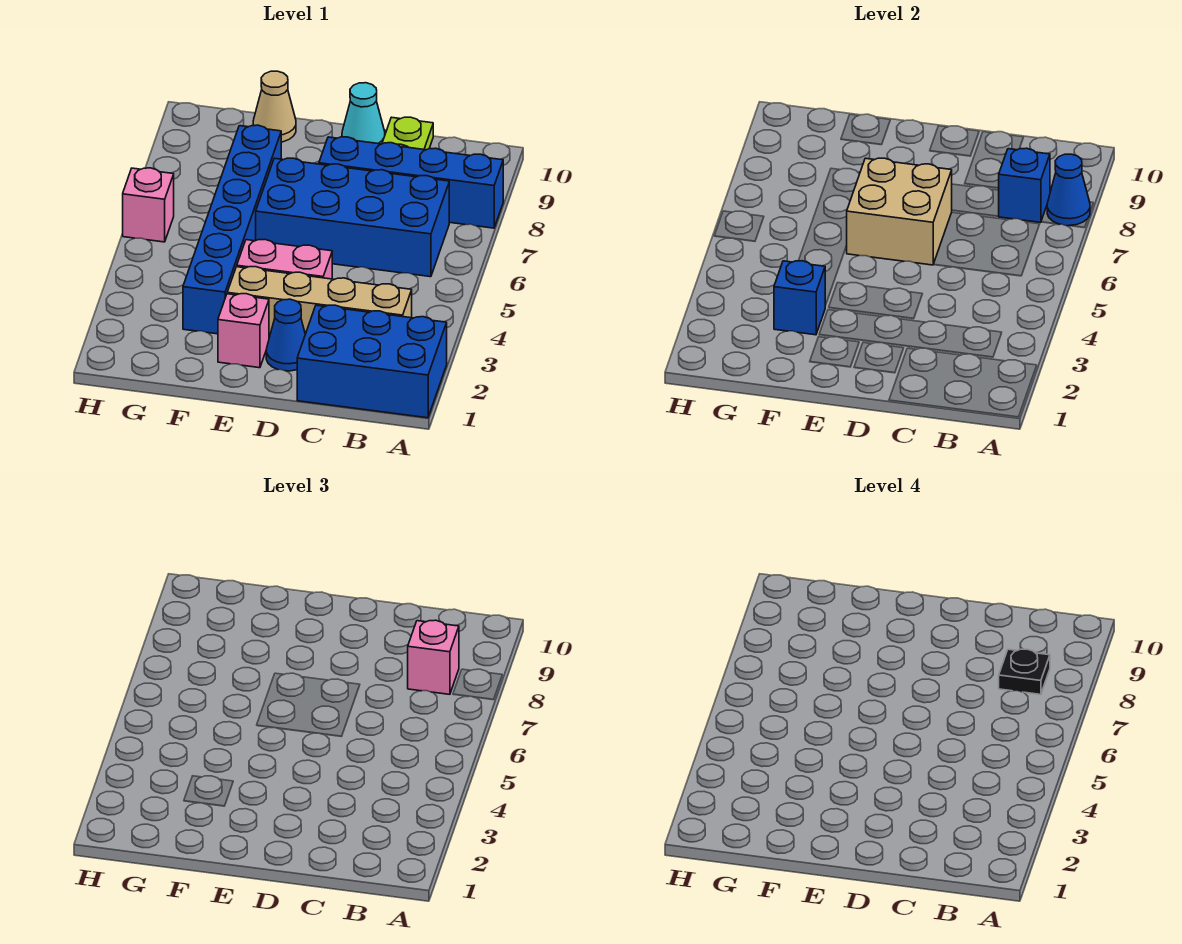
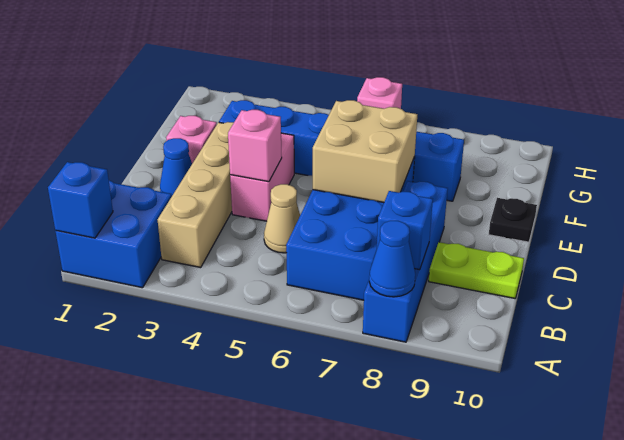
blue 2x3 brick [297,305,447,418] -> blue 2x2 brick [56,181,172,288]
pink 1x1 brick [408,620,459,694] -> pink 1x1 brick moved to [228,110,282,182]
black 1x1 plate [999,649,1050,694] -> black 1x1 plate moved to [489,198,537,242]
cyan 1x1 cone [342,83,385,144] -> none
blue 1x1 brick [774,261,825,335] -> blue 1x1 brick moved to [48,162,113,238]
tan 1x1 cone [253,71,296,142] -> tan 1x1 cone moved to [264,184,300,253]

